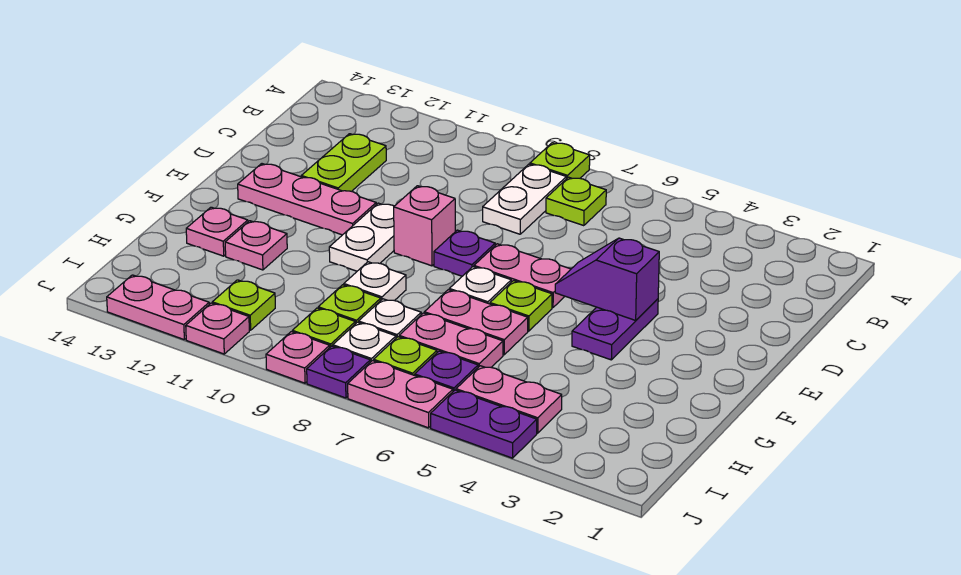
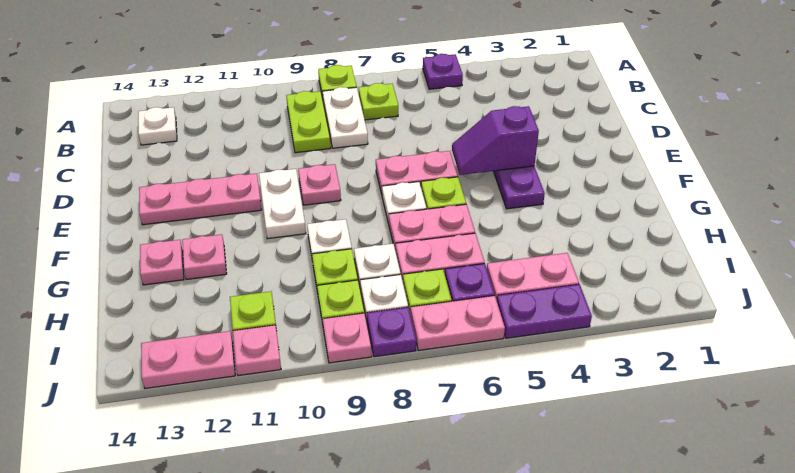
none -> white 1x1 plate [138,107,177,145]
lime 1x2 plate [301,134,386,191] -> lime 1x2 plate moved to [286,91,331,153]
purple 1x1 plate [434,230,495,276] -> purple 1x1 plate moved to [423,54,463,89]
pink 1x1 brick [394,186,455,266] -> pink 1x1 plate [298,164,341,205]

